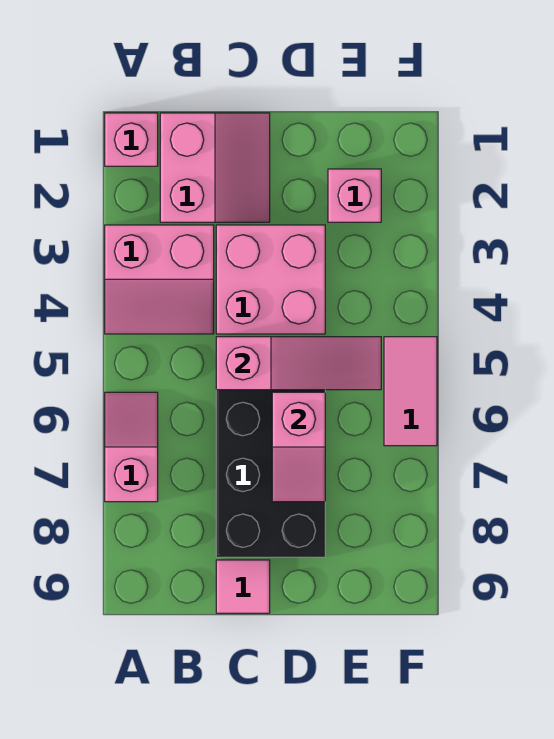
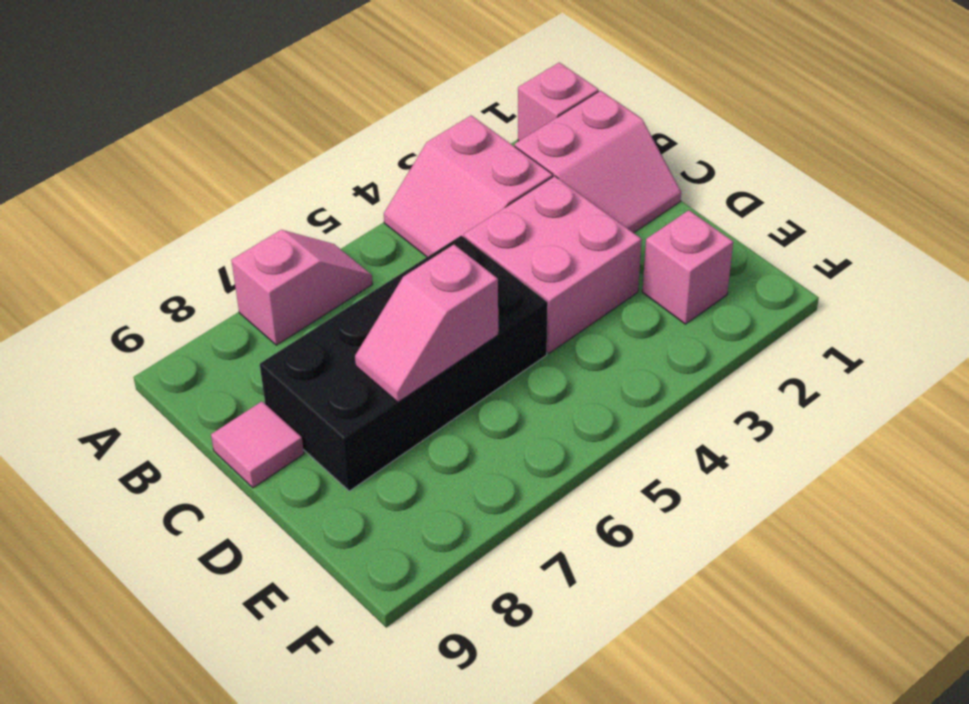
pink 1x3 slope [216,337,381,390] -> none
pink 1x2 tile [384,337,437,446] -> none

